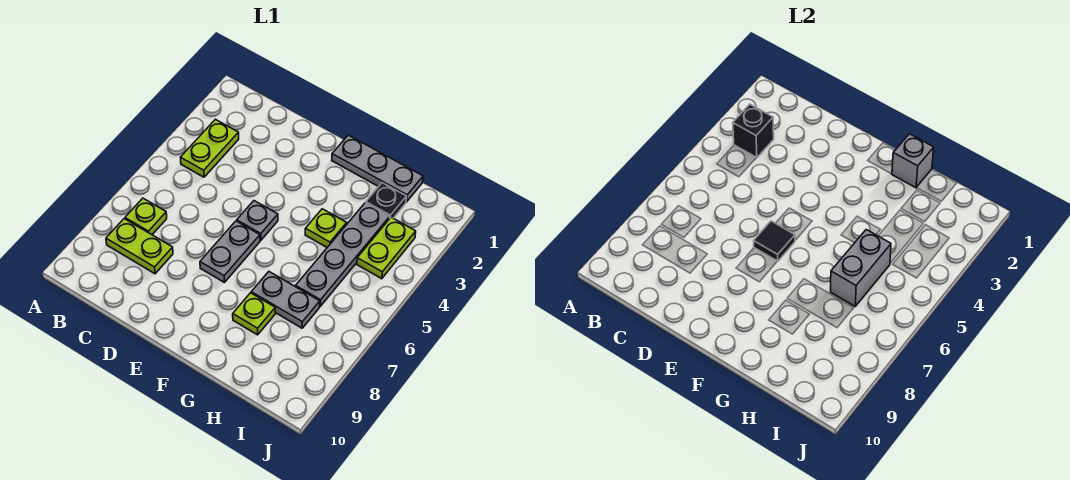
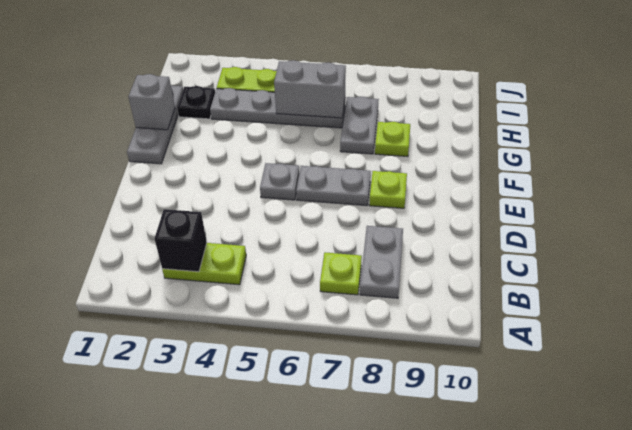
lime 1x2 plate [106,219,173,274] -> grey 1x2 plate [360,226,403,298]
black 1x1 tile [754,221,795,261] -> none
lime 1x1 plate [305,209,347,247] -> lime 1x1 plate moved to [369,171,407,208]

